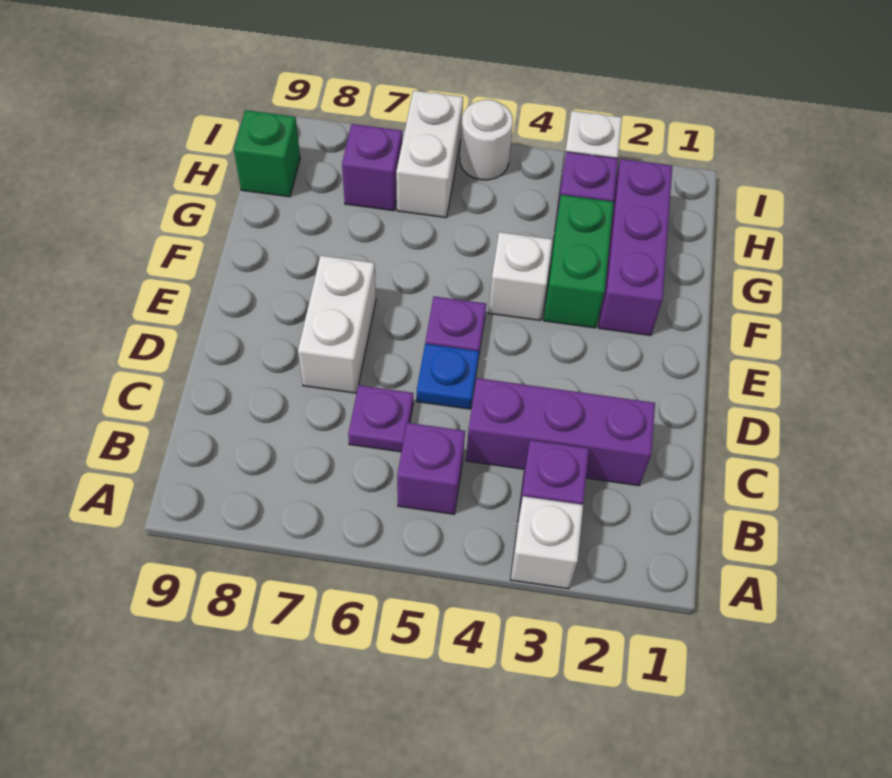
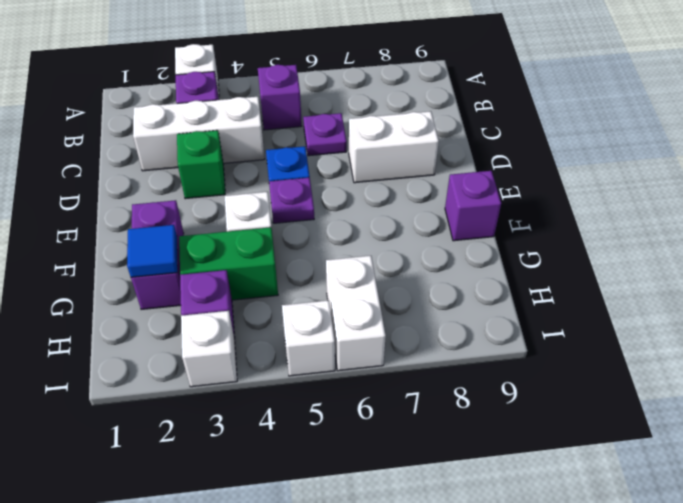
purple 1x3 brick [466,378,655,486] -> white 1x3 brick [133,97,265,171]
white 1x2 brick [298,256,376,393] -> white 1x2 brick turned to [349,111,439,183]
purple 1x3 brick [599,159,672,336] -> purple 1x2 brick [131,200,184,309]
green 1x2 brick [543,195,614,328] -> green 1x2 brick turned to [179,227,278,300]
none -> blue 1x1 tile [127,225,178,277]
purple 1x1 brick [342,124,402,211] -> purple 1x1 brick moved to [445,171,501,241]
green 1x1 brick [234,110,300,197] -> green 1x1 brick moved to [177,130,225,199]
white 1x1 round brick [460,100,513,180] -> white 1x1 brick [282,300,335,376]

